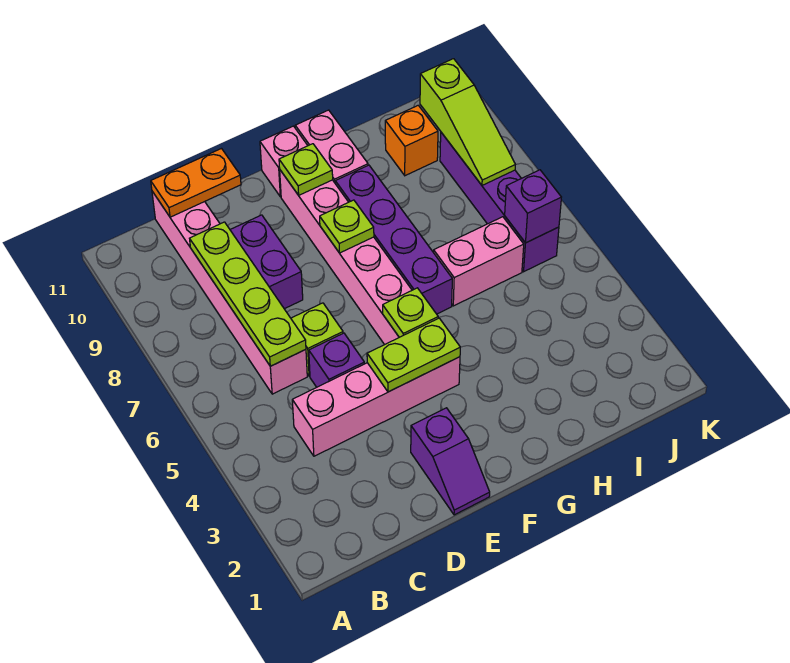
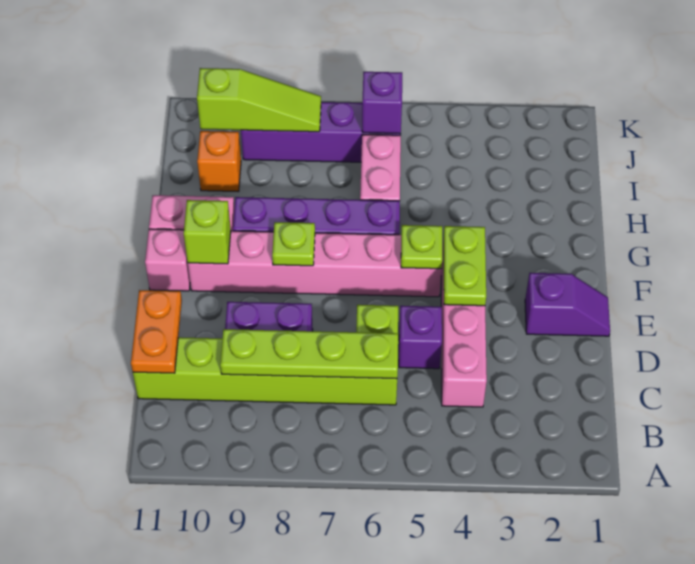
pink 1x6 brick [152,191,307,394] -> lime 1x6 brick [133,337,397,405]
lime 1x1 plate [279,144,333,195] -> lime 1x1 brick [184,200,231,264]

